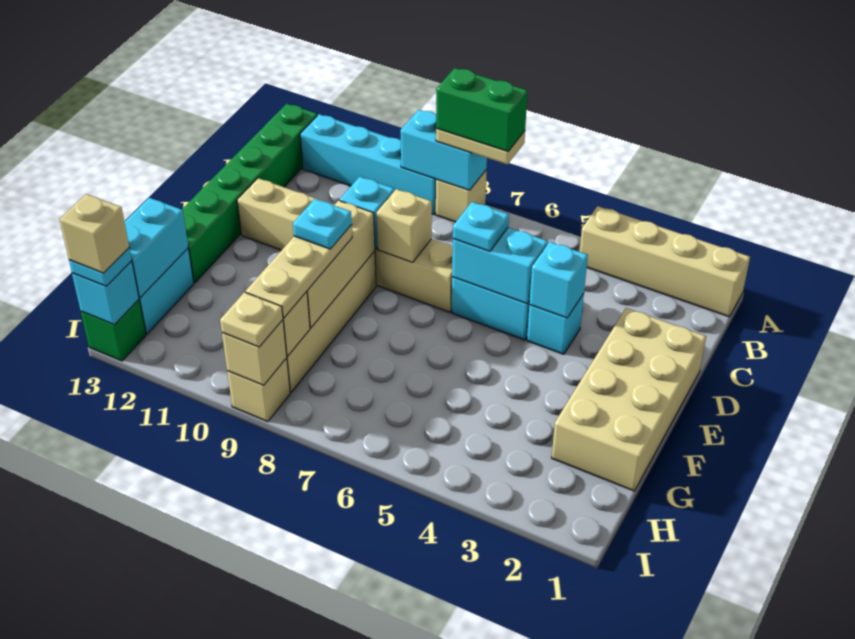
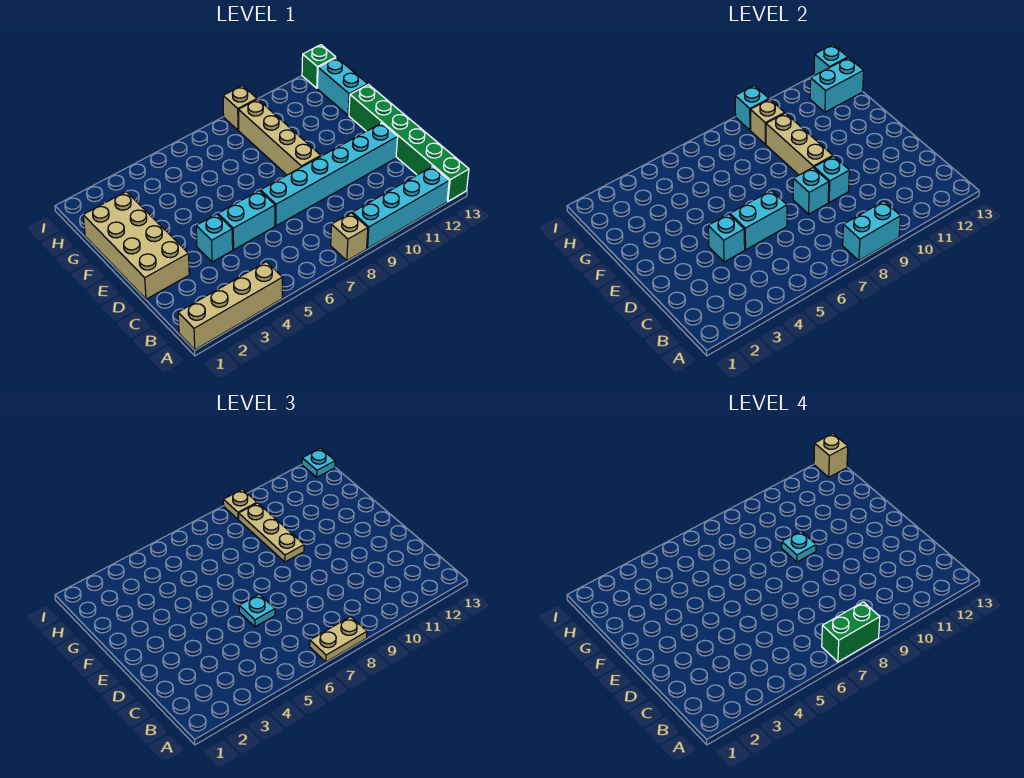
tan 1x6 brick [237,178,453,312] -> cyan 1x6 brick [260,123,398,226]
tan 1x1 brick [377,189,432,262] -> cyan 1x1 brick [793,168,829,214]
cyan 1x2 brick [125,198,188,298] -> cyan 1x2 brick turned to [810,58,864,112]
tan 1x1 brick [222,320,287,385] -> cyan 1x1 brick [735,86,769,130]

